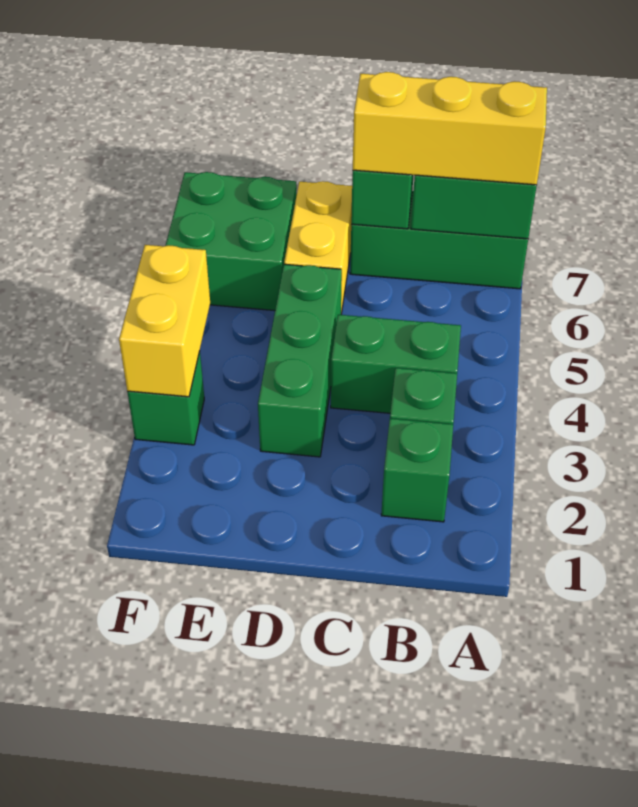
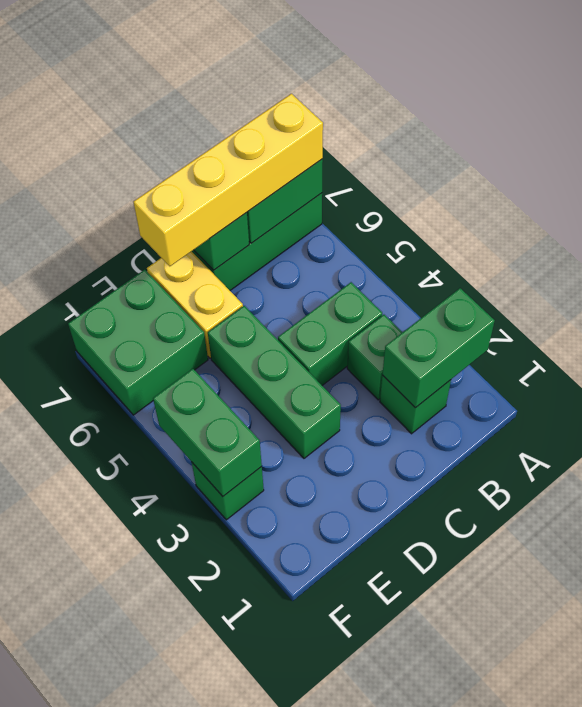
none -> green 1x2 brick [382,288,495,408]
yellow 1x3 brick [353,72,547,185] -> yellow 1x4 brick [133,94,323,266]
yellow 1x2 brick [119,245,210,397] -> green 1x2 brick [153,369,262,496]

